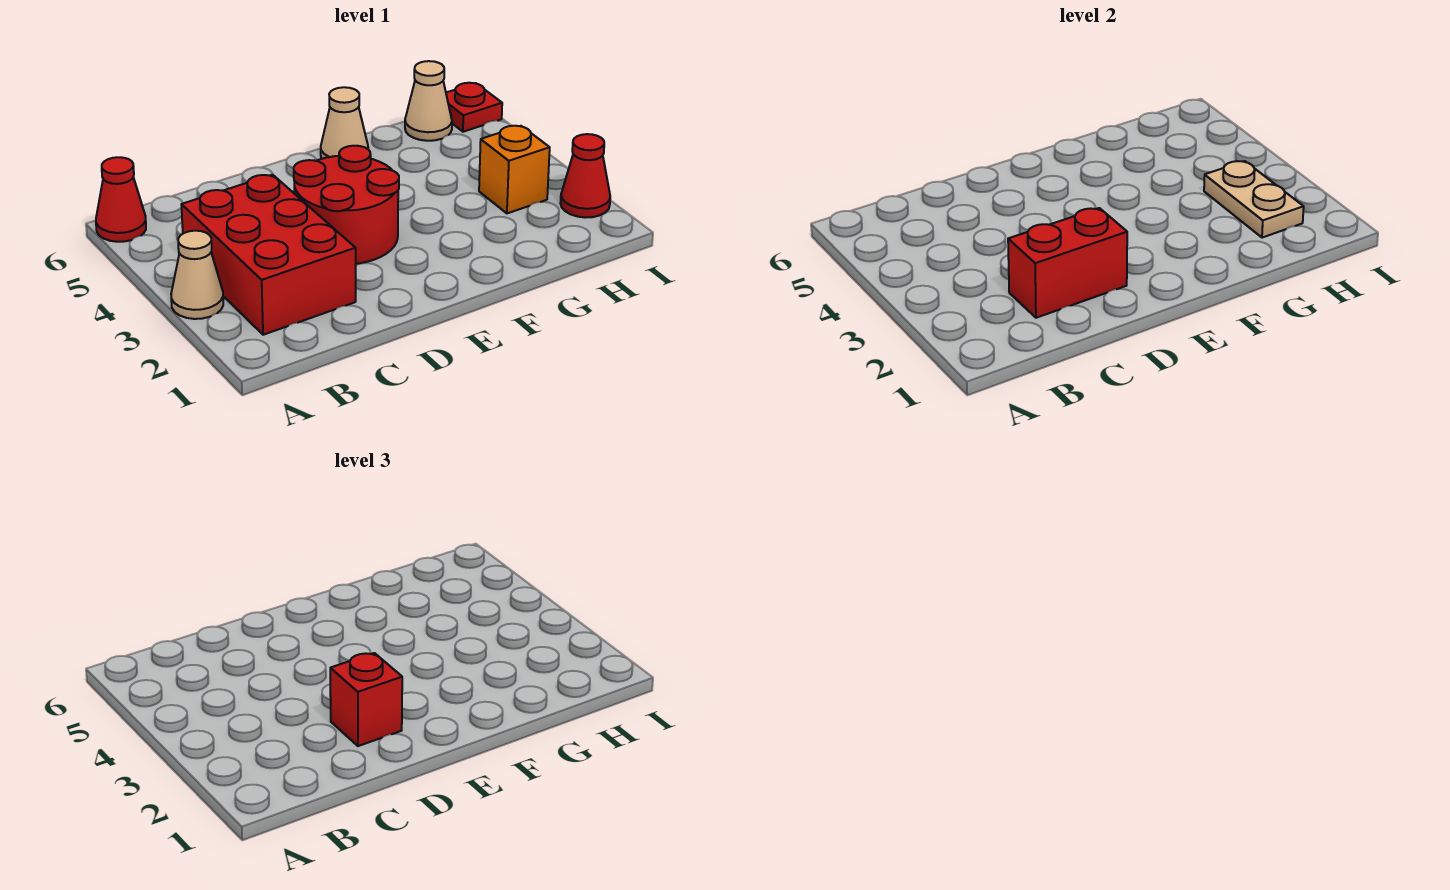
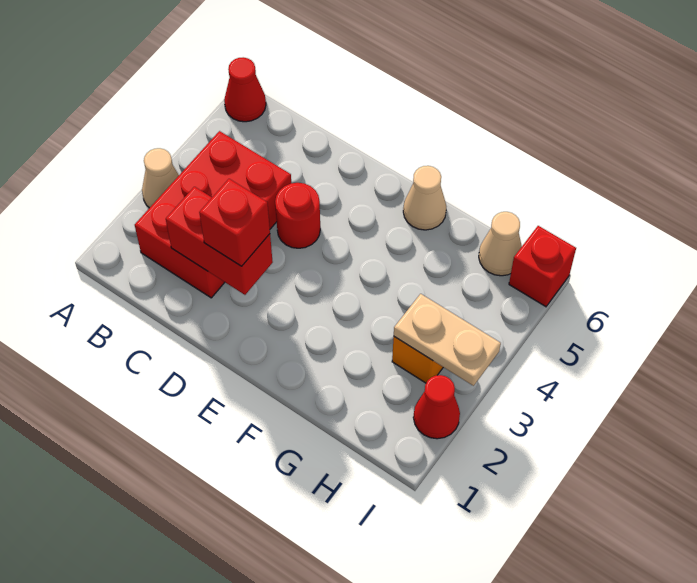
red 2x2 round brick [294,146,399,264] -> red 1x1 round brick [275,183,320,248]
tan 1x2 plate [1204,161,1304,238] -> tan 1x2 plate turned to [394,294,501,386]
red 1x1 plate [446,83,502,132] -> red 1x1 brick [509,226,576,307]

